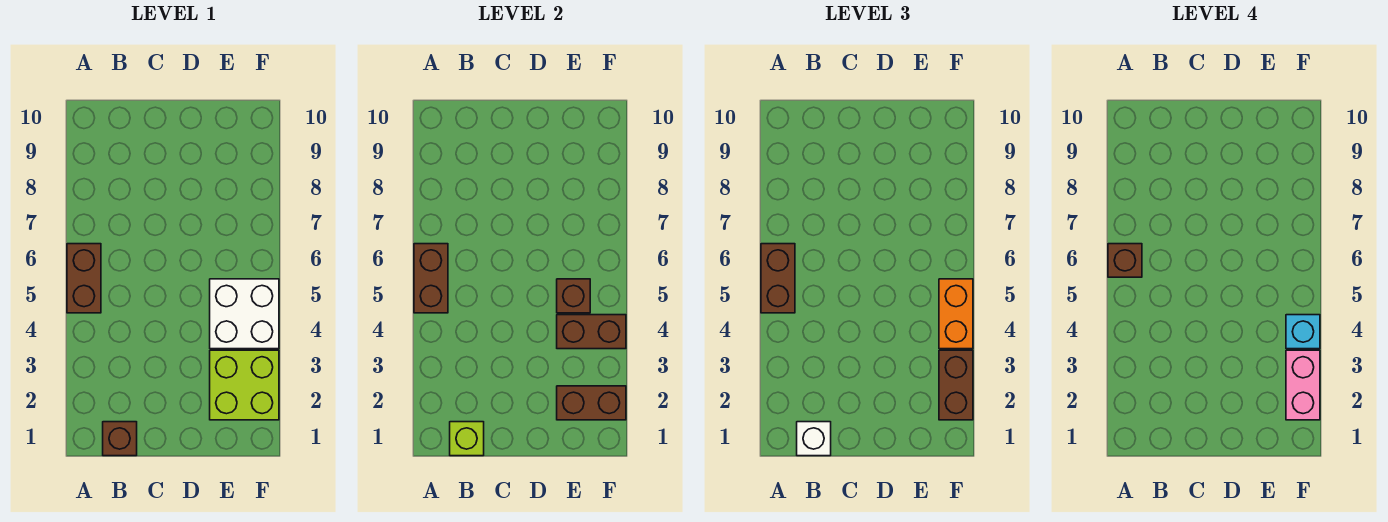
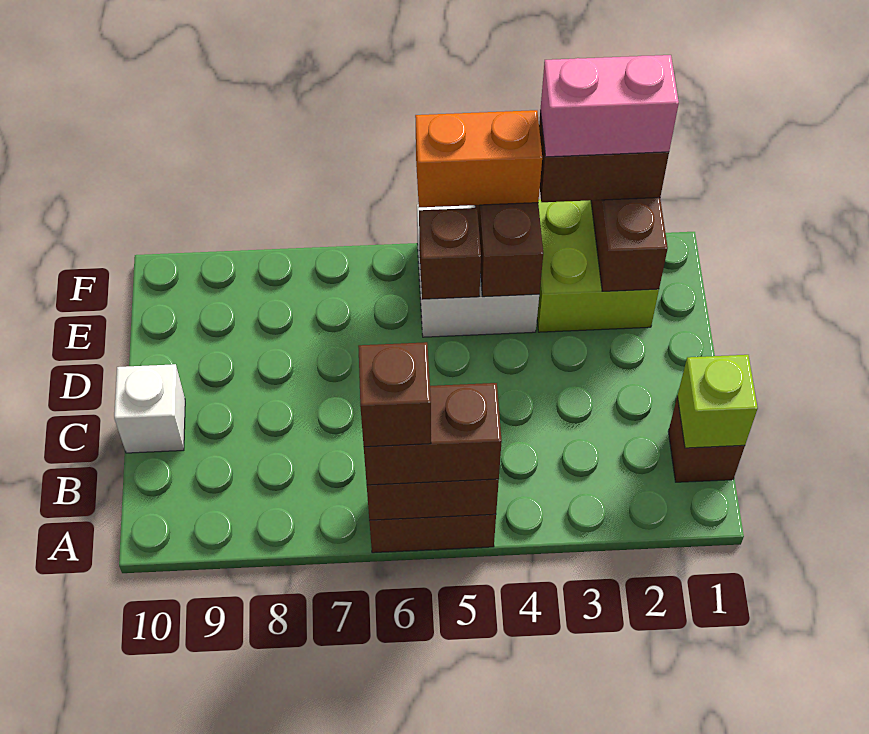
white 1x1 brick [797,422,831,456] -> white 1x1 brick moved to [114,364,185,453]
cyan 1x1 brick [1286,315,1320,349] -> none

